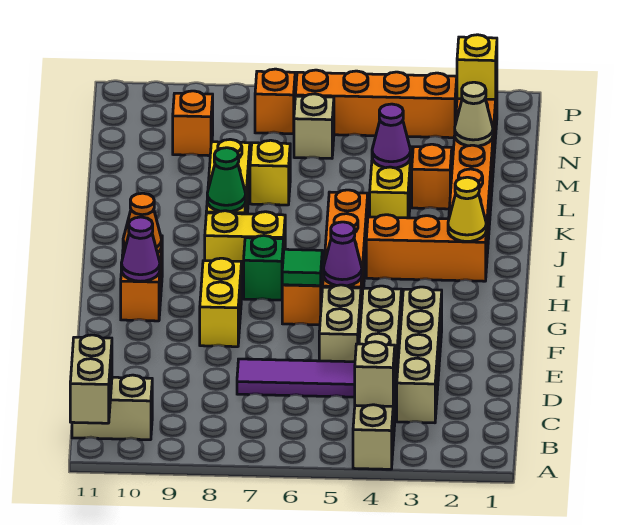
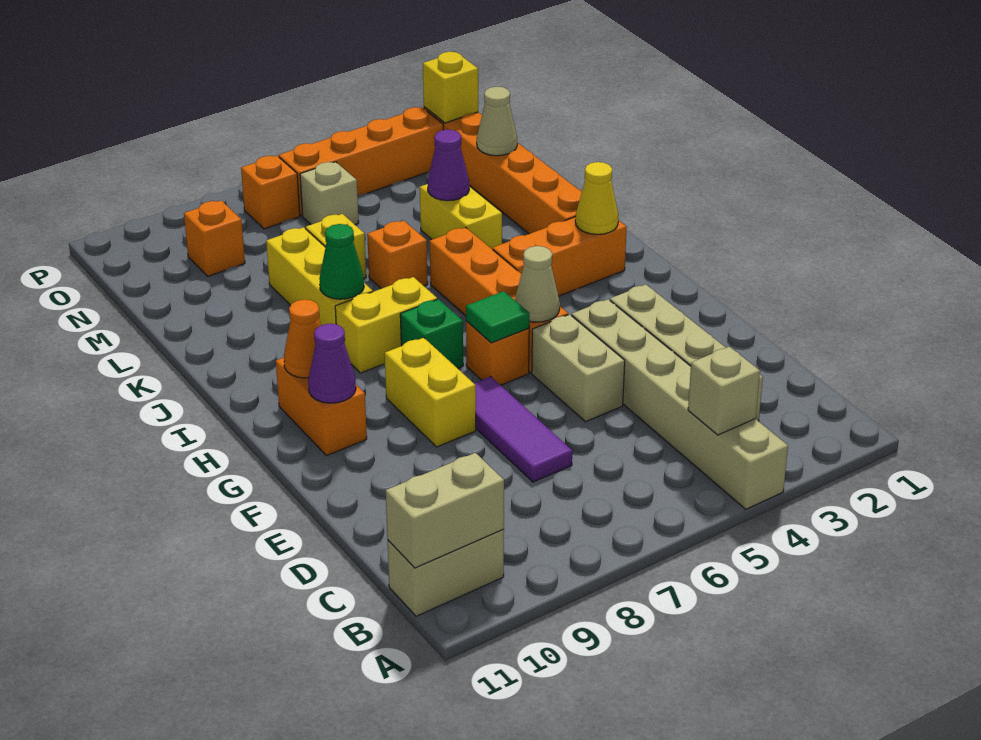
tan 1x2 brick [70,335,112,423] -> tan 1x2 brick turned to [386,453,504,568]
purple 1x3 tile [237,359,355,397] -> purple 1x3 tile turned to [474,376,572,482]
purple 1x1 cone [323,222,362,286] -> tan 1x1 cone [515,246,560,322]
orange 1x1 brick [412,144,452,209] -> orange 1x1 brick moved to [367,221,428,289]

